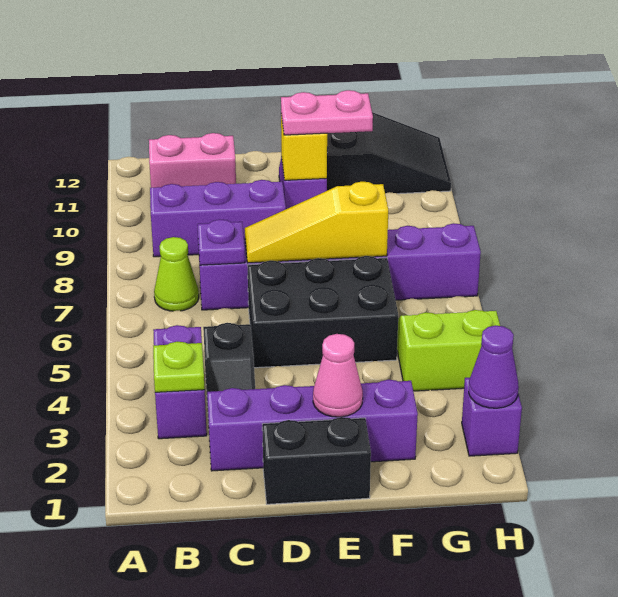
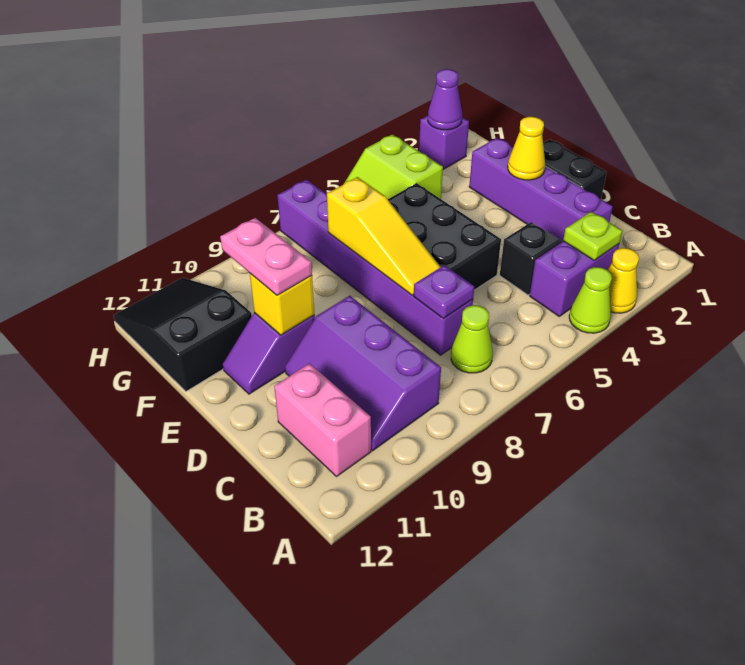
none -> yellow 1x1 cone [608,248,639,313]
none -> lime 1x1 cone [569,267,612,333]
pink 1x1 cone [313,334,363,417] -> yellow 1x1 cone [508,117,545,180]

